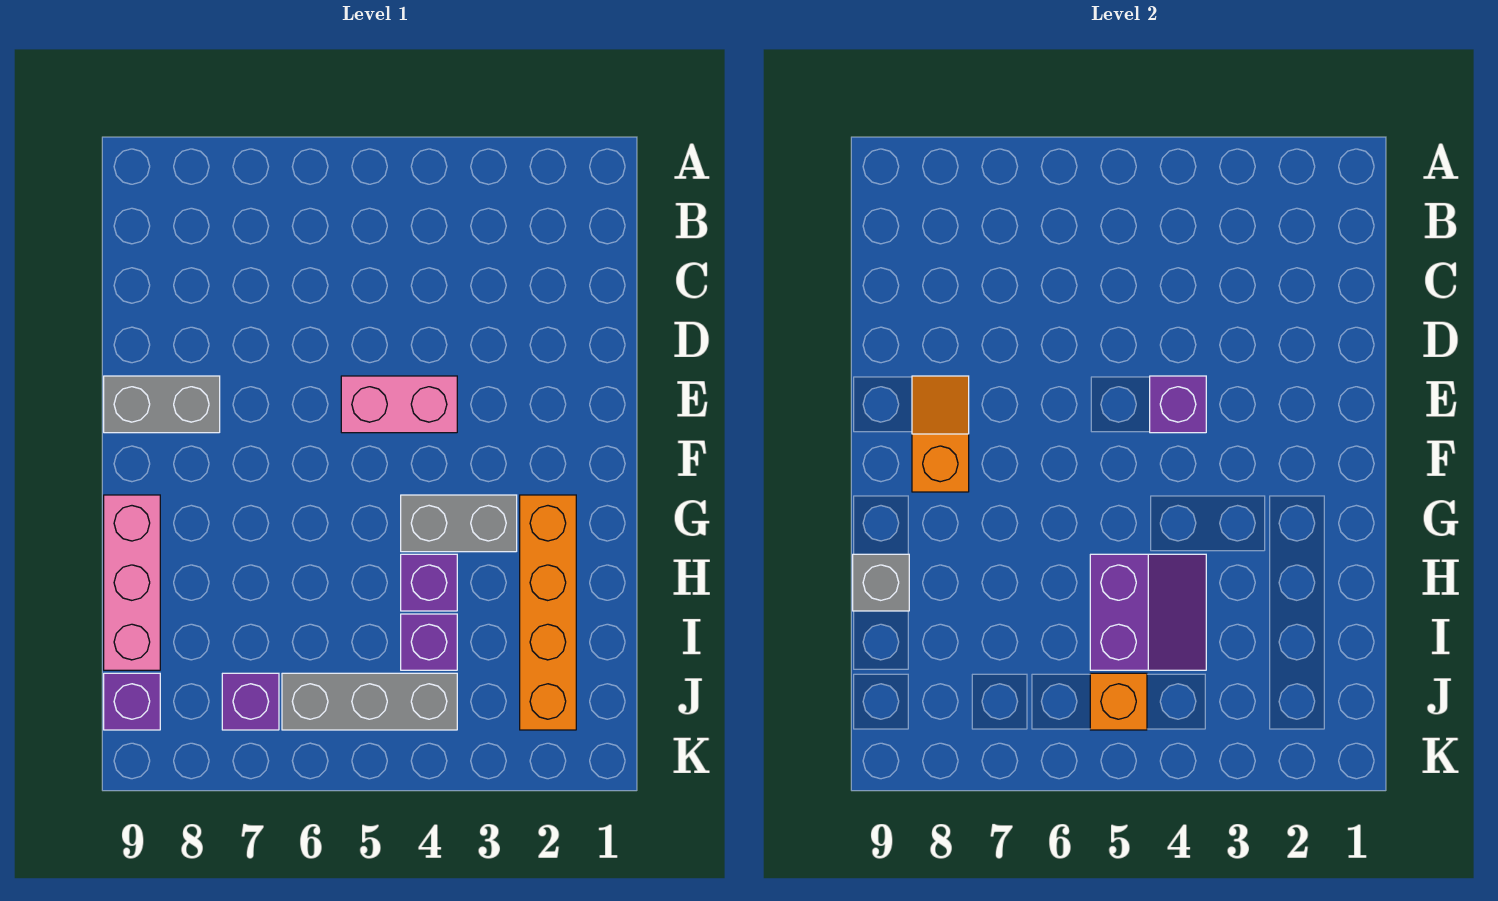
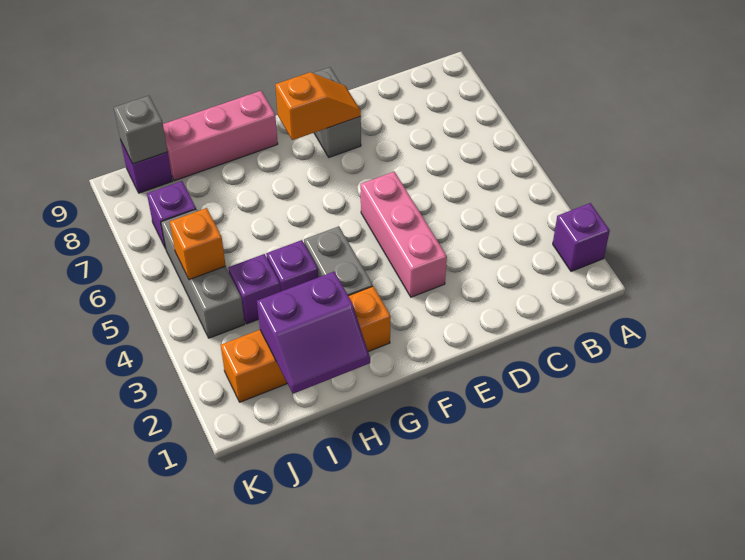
pink 1x2 brick [341,376,457,433] -> pink 1x3 brick [361,172,447,297]
purple 1x1 brick [1150,376,1206,433] -> purple 1x1 brick moved to [553,203,610,271]
purple 2x2 slope [1090,554,1206,670] -> purple 2x2 slope moved to [257,272,370,394]
grey 1x1 brick [853,554,909,611] -> grey 1x1 brick moved to [114,96,168,164]

